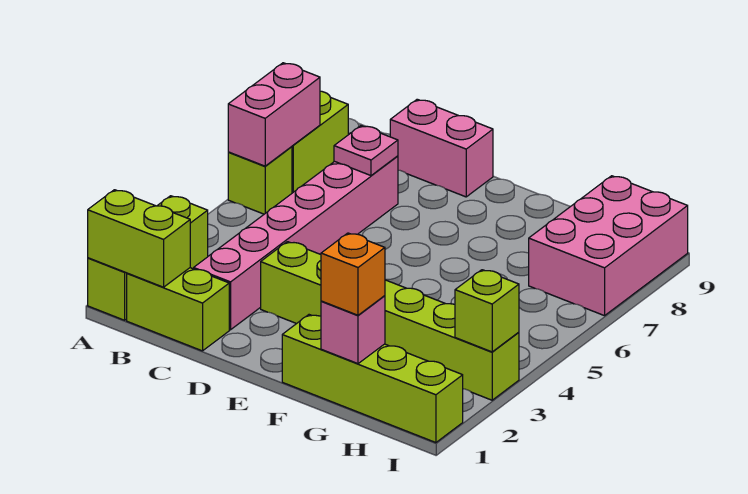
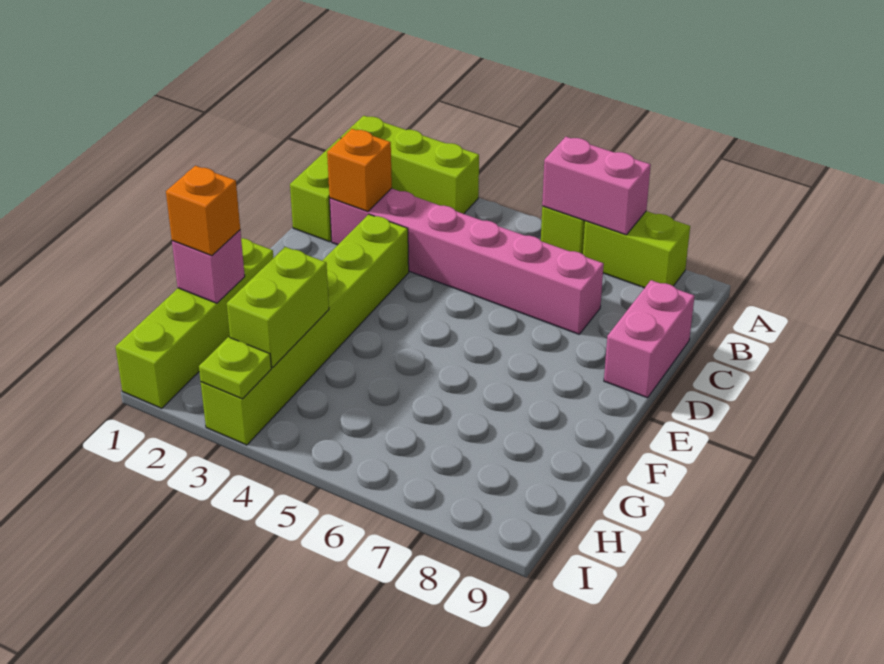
lime 1x2 brick [88,190,190,287] -> lime 1x2 brick moved to [227,247,329,367]
none -> orange 1x1 brick [327,129,392,212]
pink 1x1 plate [334,126,398,176] -> none
pink 2x3 brick [529,176,688,316] -> none
lime 1x1 brick [455,270,519,352] -> lime 1x1 plate [199,337,271,399]

